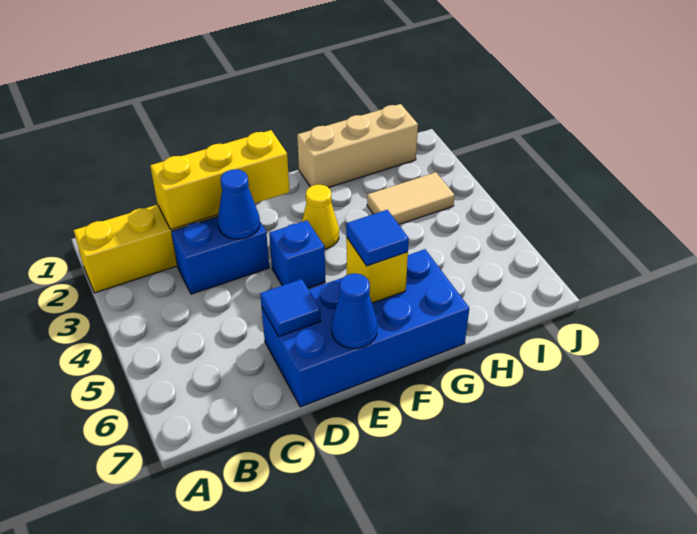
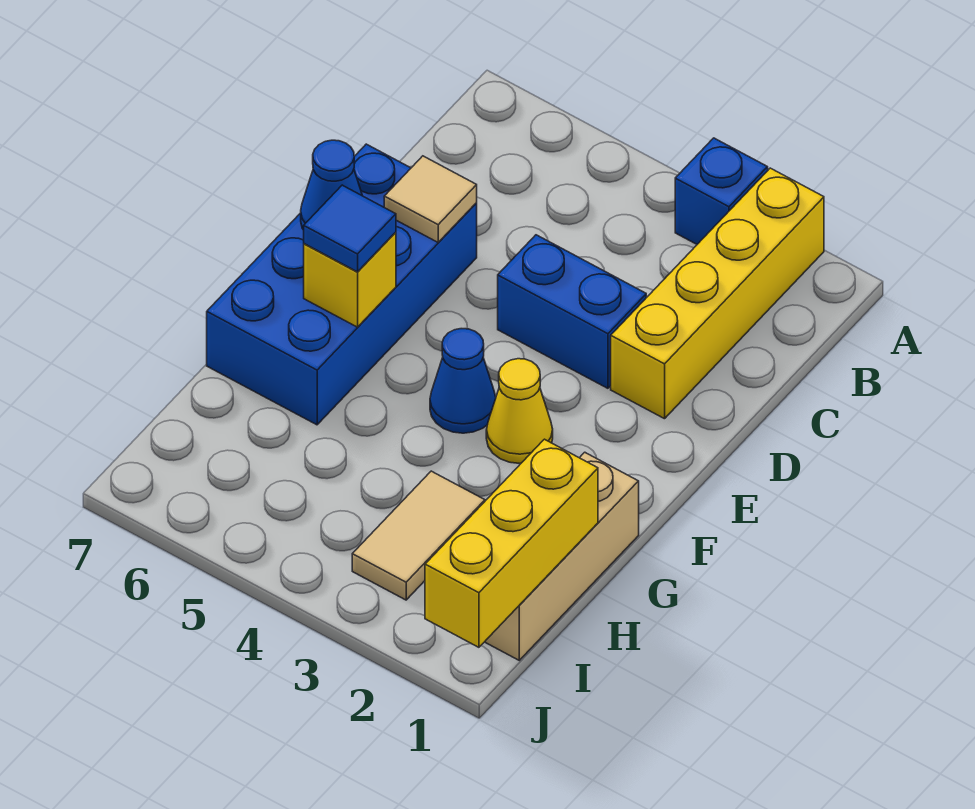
yellow 1x3 brick [150,130,289,229] -> yellow 1x3 brick moved to [425,439,598,647]
blue 1x2 brick [171,217,269,294] -> blue 1x2 brick turned to [498,235,646,388]
blue 1x1 cone [218,169,260,239] -> blue 1x1 cone moved to [430,329,496,433]
blue 1x1 tile [260,279,321,336] -> tan 1x1 tile [384,156,477,242]
blue 1x1 brick [269,220,325,288] -> blue 1x1 brick moved to [675,138,768,244]

